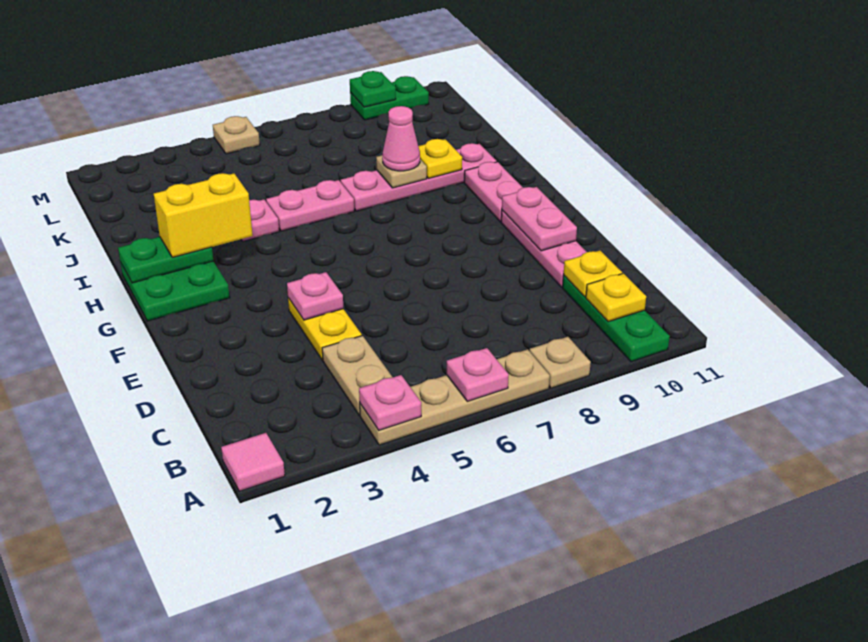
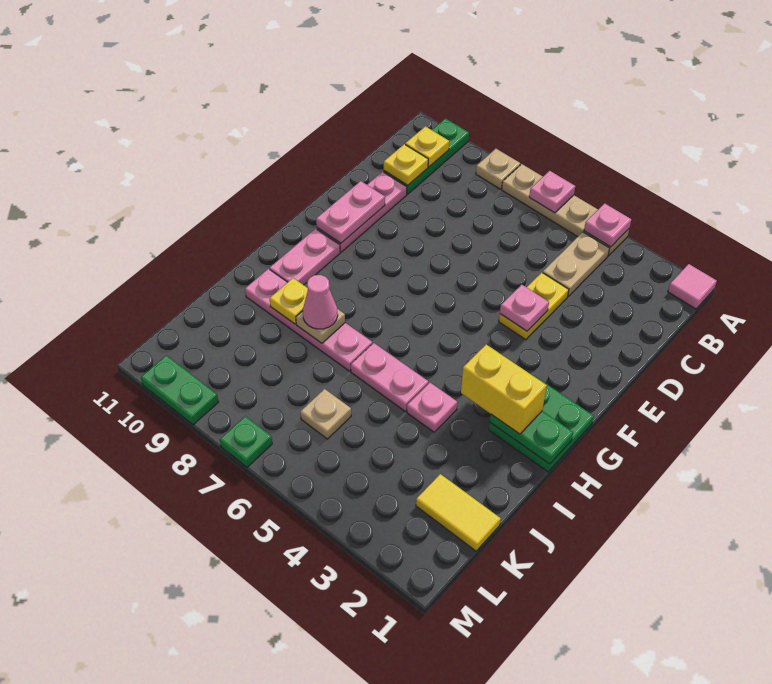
none -> yellow 1x2 tile [416,474,501,551]
tan 1x1 plate [213,116,260,154] -> tan 1x1 plate moved to [300,389,351,439]
green 1x1 plate [350,71,396,107] -> green 1x1 plate moved to [220,416,272,467]

